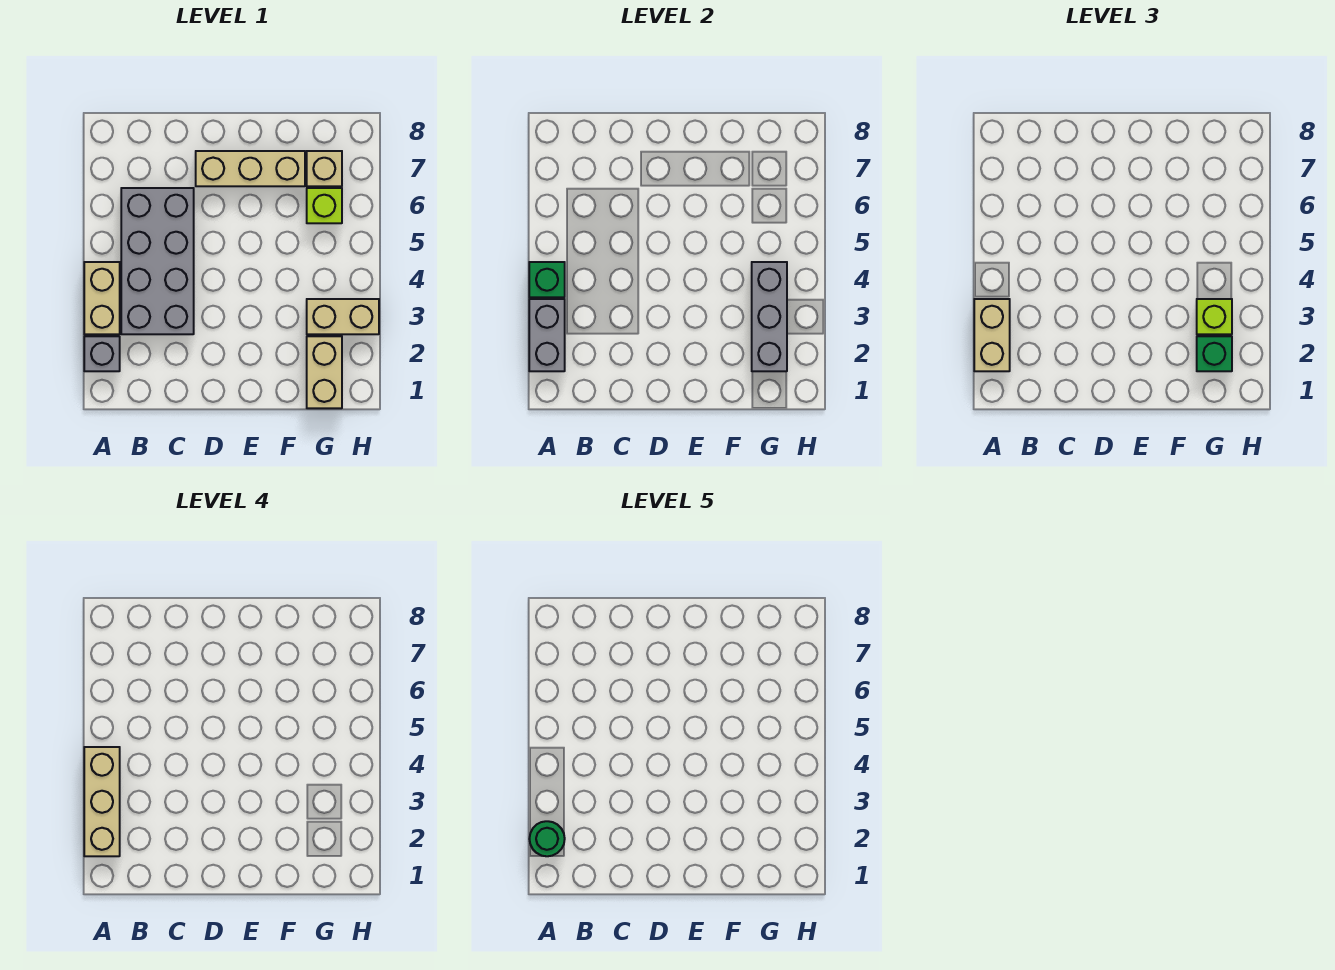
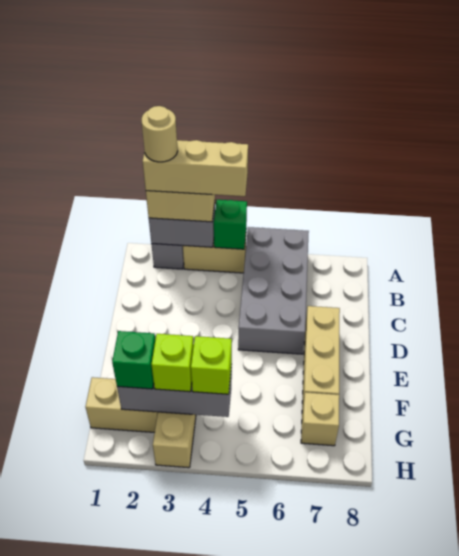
green 1x1 round brick [529,821,565,856] -> tan 1x1 round brick [142,106,178,162]
grey 2x4 brick [121,188,194,334] -> grey 2x4 brick turned to [238,227,309,354]
lime 1x1 brick [307,188,342,223] -> lime 1x1 brick moved to [191,336,232,394]

